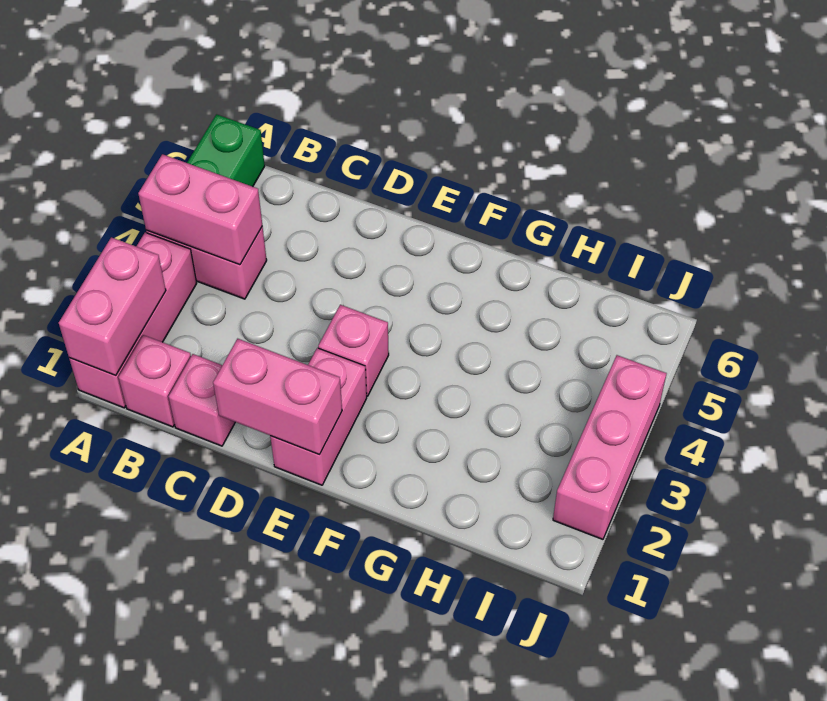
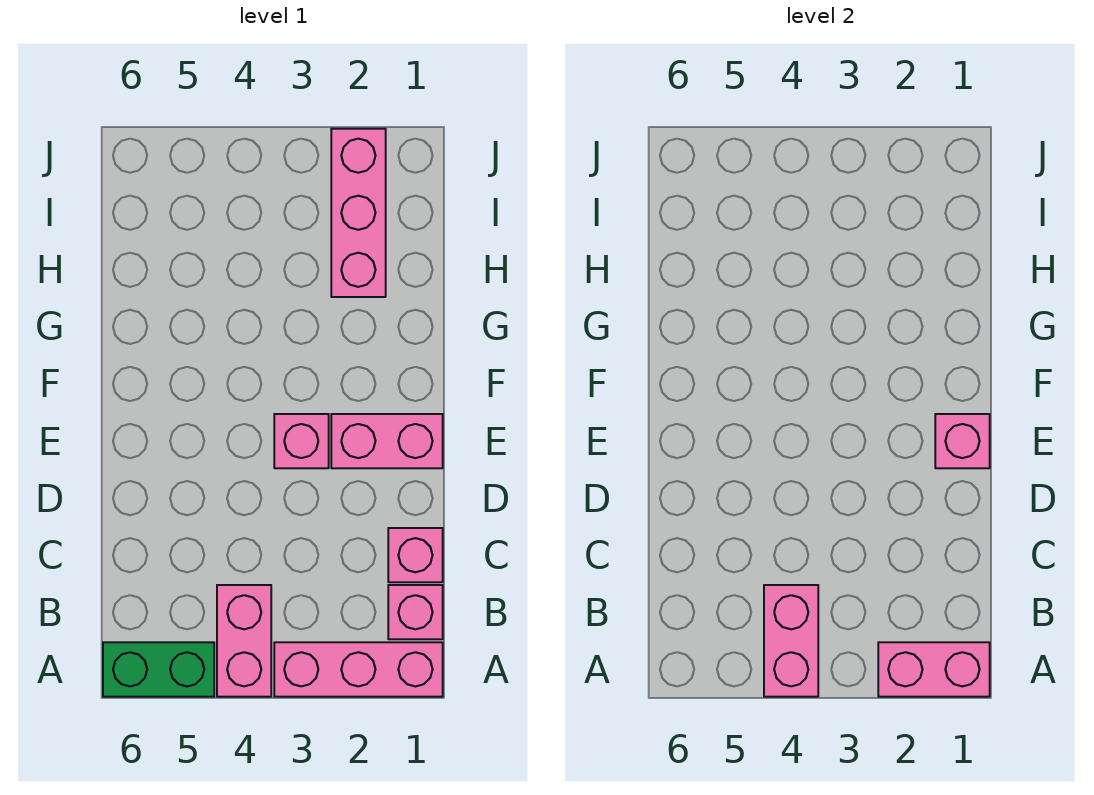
pink 1x2 brick [213,339,342,454] -> pink 1x1 brick [935,414,990,468]
pink 1x3 brick [553,355,667,539] -> pink 1x3 brick turned to [331,129,386,297]

